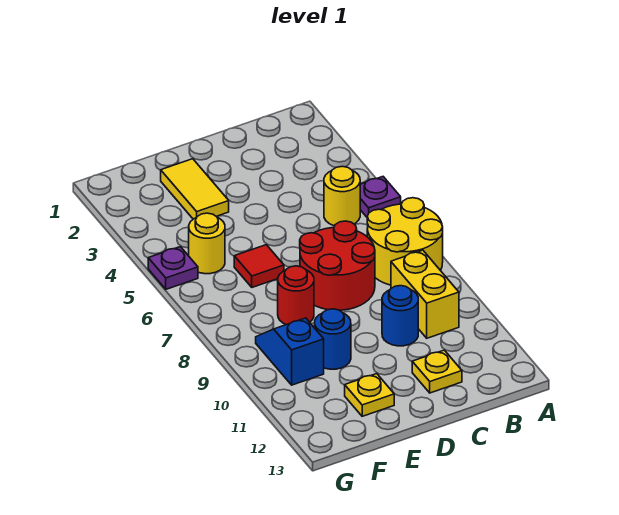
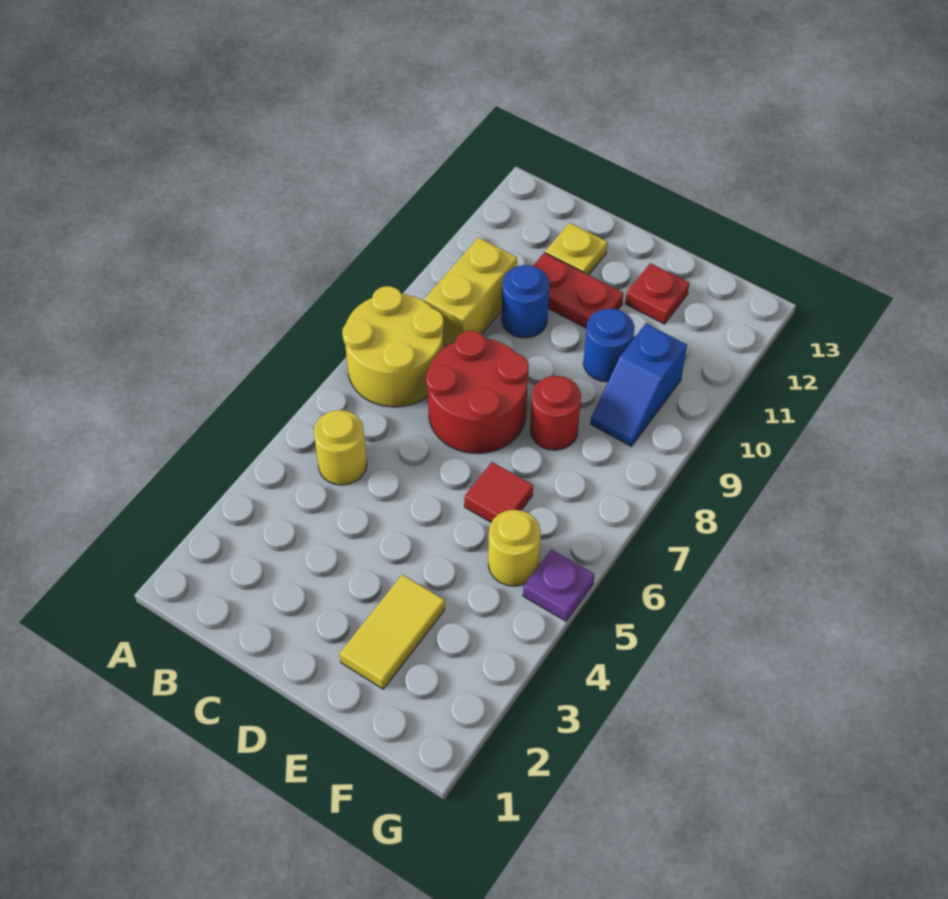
purple 1x1 plate [360,177,401,217] -> none
none -> red 1x2 plate [533,253,623,329]
yellow 1x1 plate [345,374,394,416] -> red 1x1 plate [625,263,689,324]

